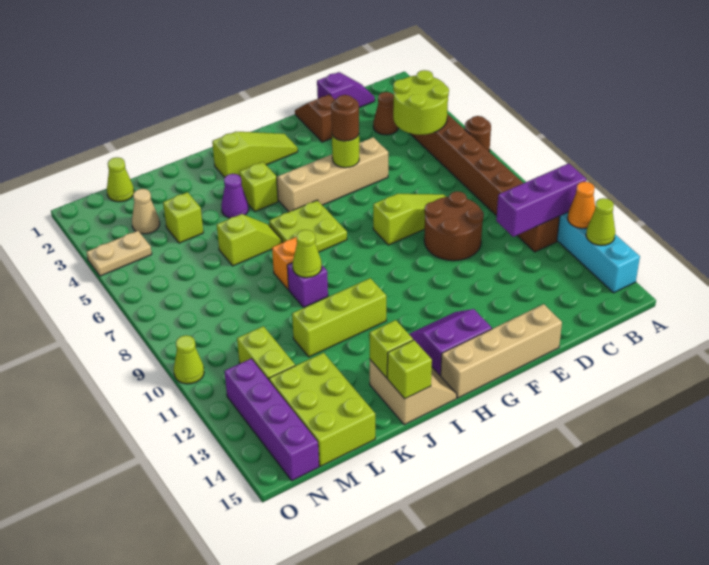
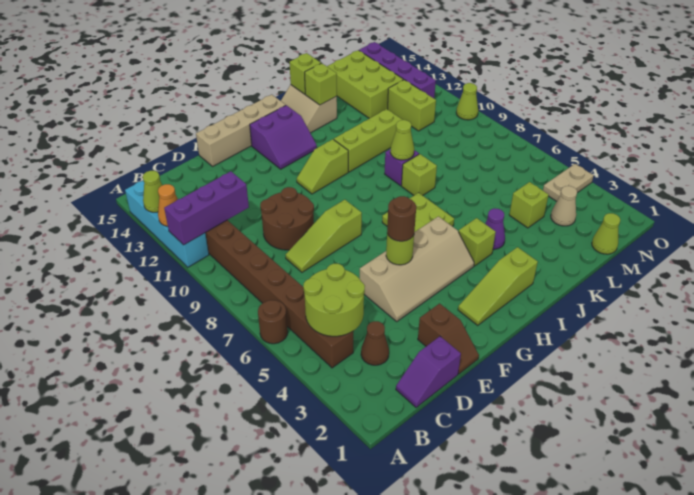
lime 1x2 slope [217,214,282,266] -> lime 1x2 slope moved to [297,139,348,194]
orange 1x1 brick [272,237,297,289] -> lime 1x1 brick [401,154,437,195]

